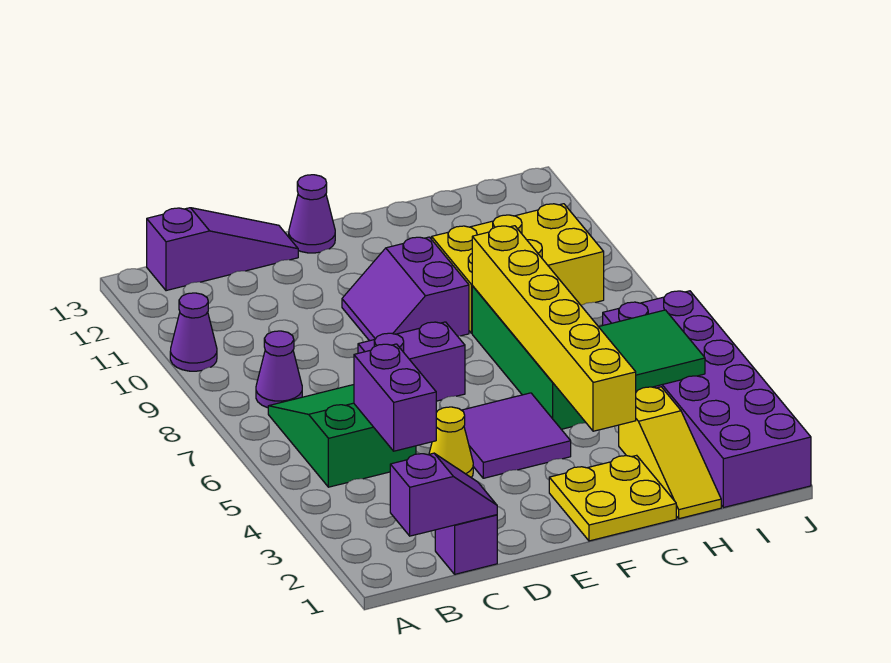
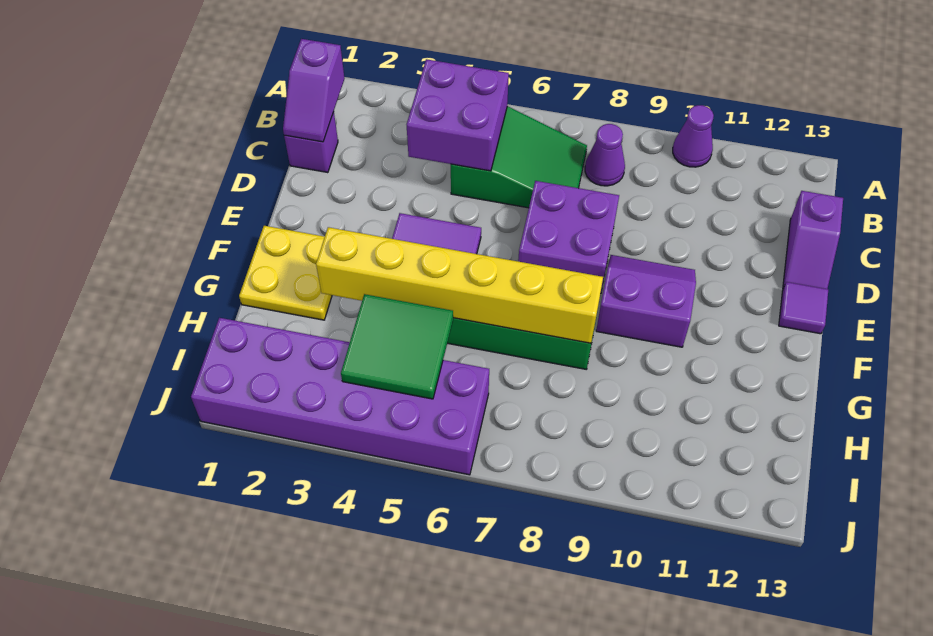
purple 1x3 slope [147,208,298,291] -> purple 1x2 slope [783,191,843,289]
purple 1x2 brick [354,344,436,451] -> purple 2x2 brick [407,59,509,171]
yellow 1x1 cone [429,407,473,477] -> none
purple 1x2 brick [358,322,465,401] -> purple 2x2 brick [518,181,619,294]
purple 1x1 cone [289,175,335,253] -> purple 1x1 tile [779,282,828,334]
yellow 2x3 brick [432,204,604,333] -> none
yellow 1x3 slope [619,387,721,519] -> none

